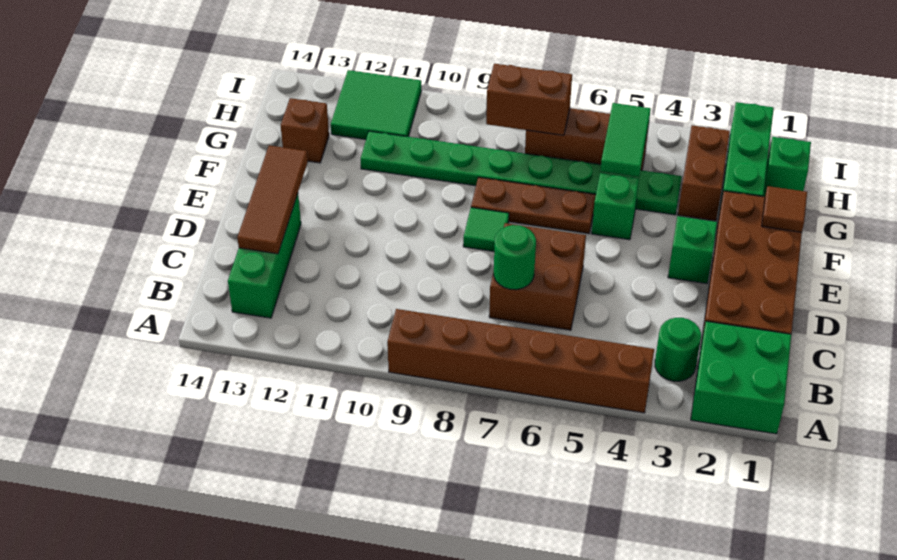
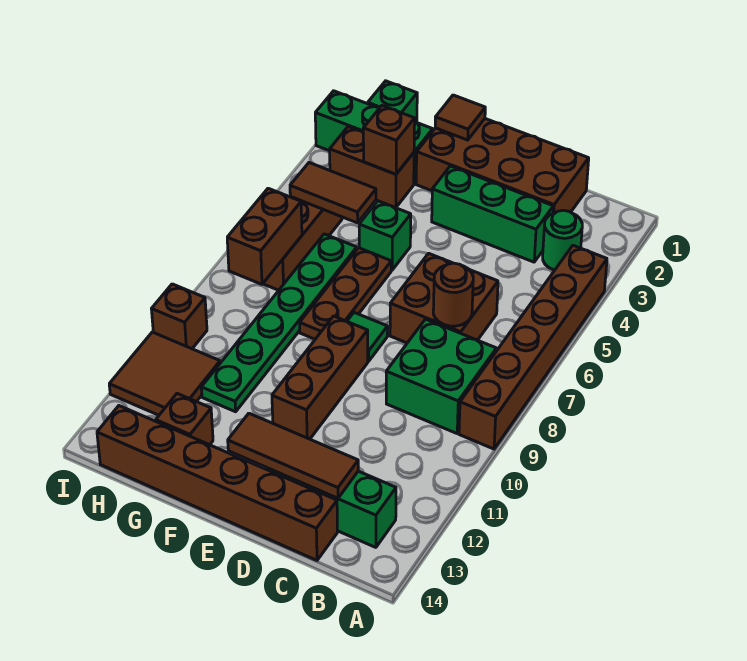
green 2x2 brick [691,321,791,434] -> green 2x2 brick moved to [386,319,496,433]
green 1x1 round brick [494,225,536,290] -> brown 1x1 round brick [433,263,473,326]
none -> brown 1x6 brick [97,406,338,560]
green 1x1 brick [668,216,717,284] -> green 1x3 brick [432,166,553,262]
none -> brown 1x3 brick [272,316,368,439]
none -> brown 1x1 brick [363,106,415,174]
green 1x8 plate [361,131,682,215] -> green 1x6 plate [201,234,357,412]
green 1x2 tile [600,103,651,177] -> brown 1x2 tile [290,163,376,223]
green 2x2 tile [331,70,421,139] -> brown 2x2 tile [109,332,220,415]
none -> brown 1x1 brick [152,284,207,349]

